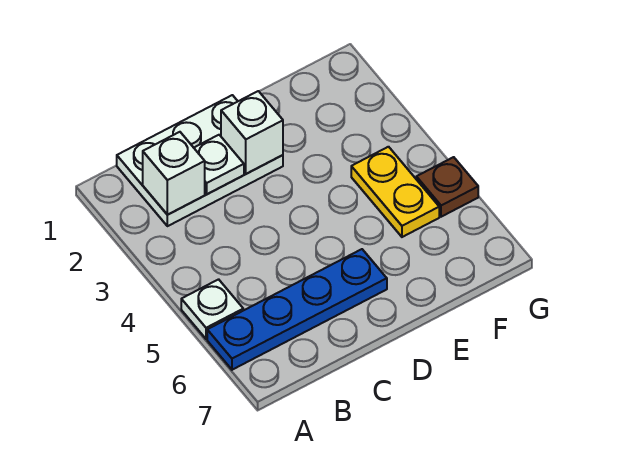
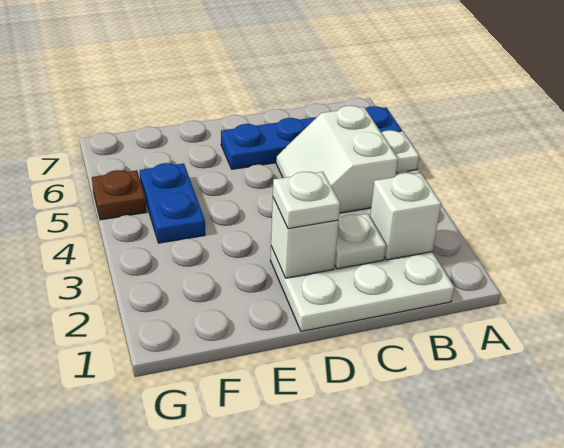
none -> white 2x2 slope [276,106,398,213]
none -> white 1x1 plate [273,172,340,229]
yellow 1x2 plate [351,147,439,237] -> blue 1x2 plate [140,163,205,243]

